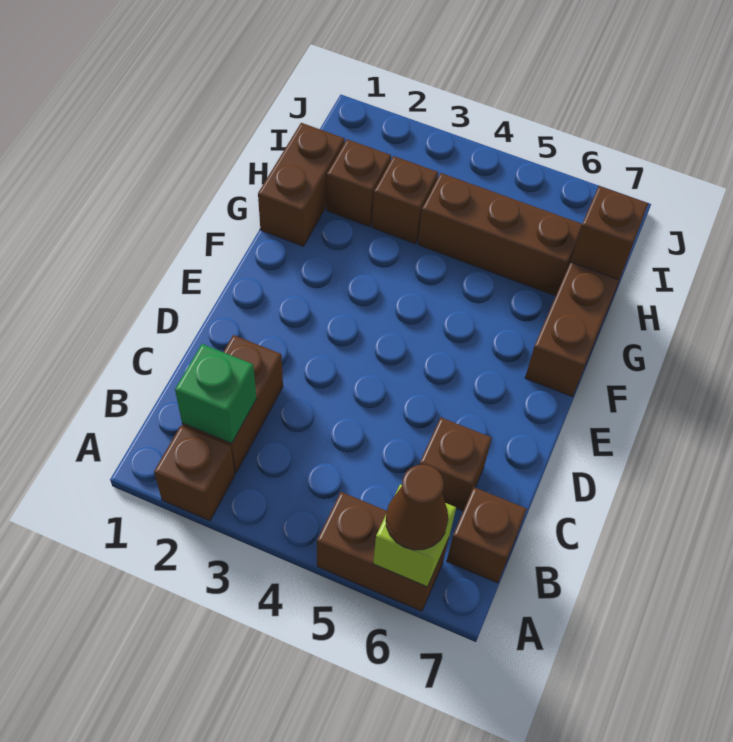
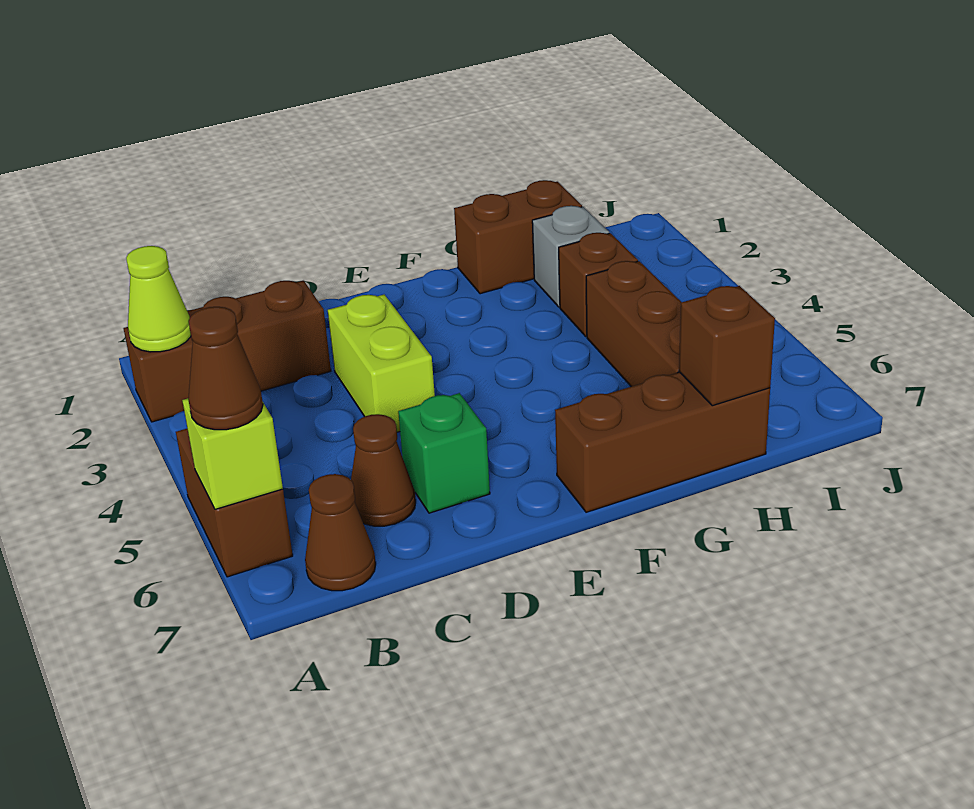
none -> lime 1x1 cone [126,246,191,352]
green 1x1 brick [175,344,257,443] -> green 1x1 brick moved to [398,393,490,513]
brown 1x1 brick [447,487,527,583] -> brown 1x1 cone [305,474,376,591]
brown 1x1 brick [419,418,492,511] -> brown 1x1 cone [351,414,416,526]
none -> lime 1x2 brick [328,295,435,432]
brown 1x1 brick [327,139,391,227] -> grey 1x1 brick [532,206,609,307]

